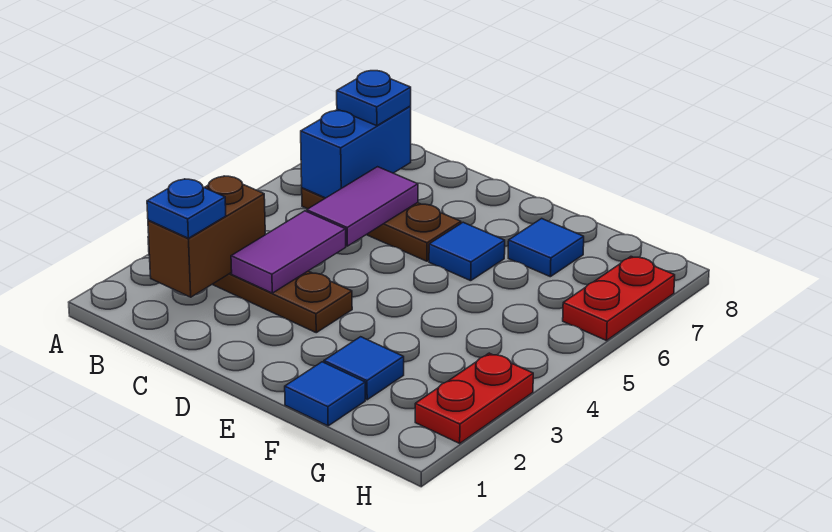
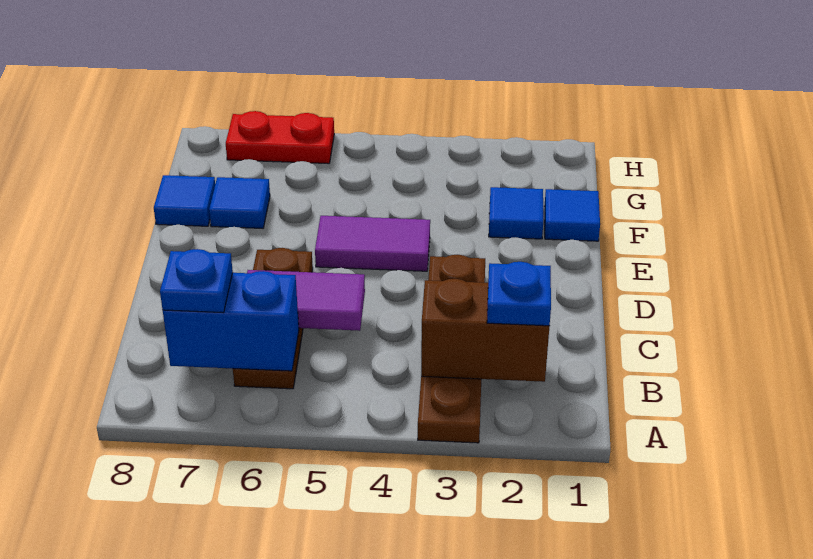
purple 1x2 tile [231,211,346,293] -> purple 1x2 tile moved to [315,216,430,271]
blue 1x1 tile [429,222,505,281] -> blue 1x1 tile moved to [154,175,215,226]
red 1x2 plate [415,353,533,443] -> none

